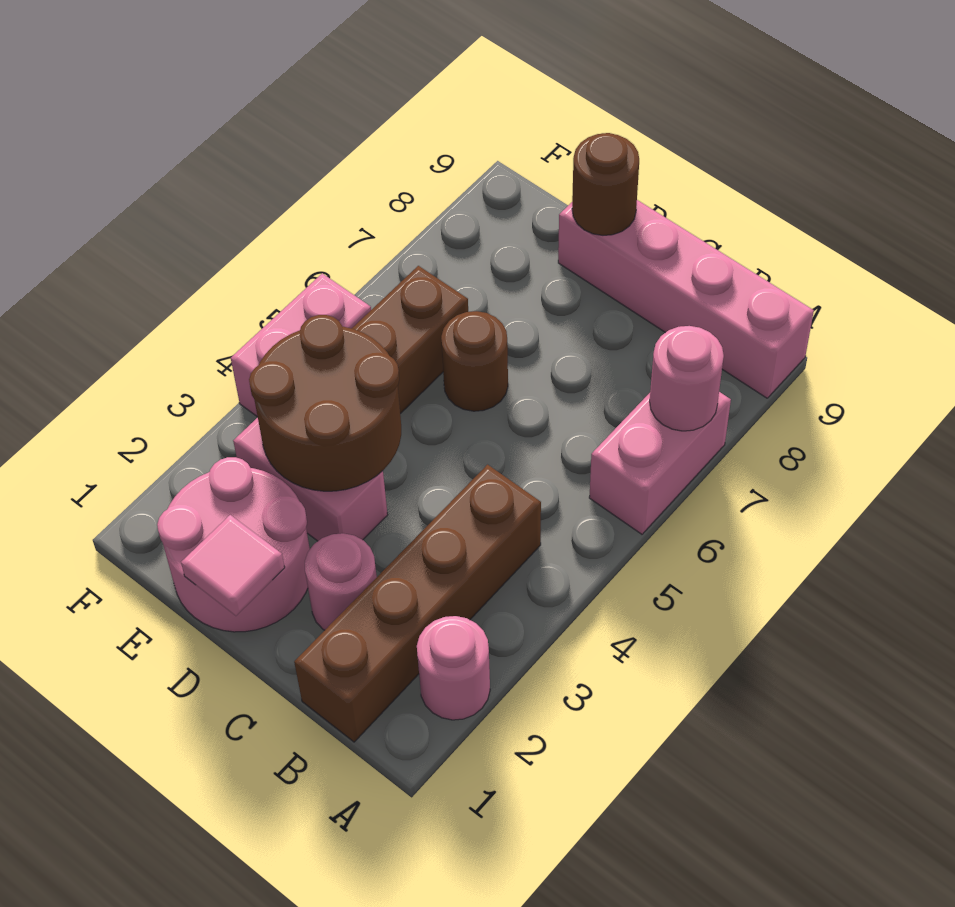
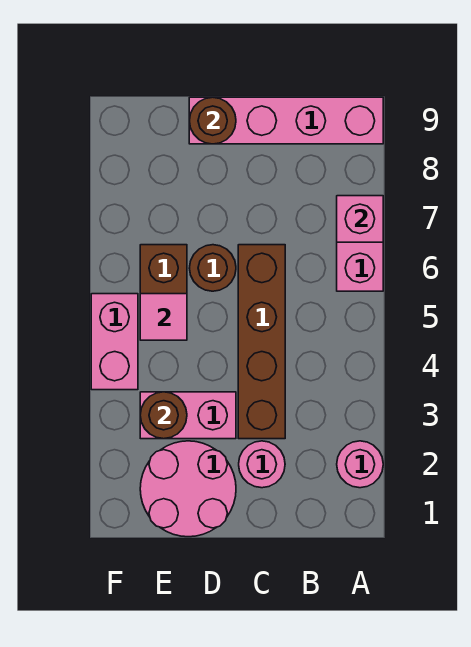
pink 1x1 round brick [650,326,724,431] -> pink 1x1 brick [337,196,383,242]
brown 1x4 brick [294,465,541,742] -> brown 1x4 brick moved to [238,245,285,439]
pink 1x1 tile [181,515,285,616] -> pink 1x1 tile moved to [140,294,187,340]
brown 2x2 round brick [249,315,401,491] -> brown 1x1 round brick [140,392,187,439]

